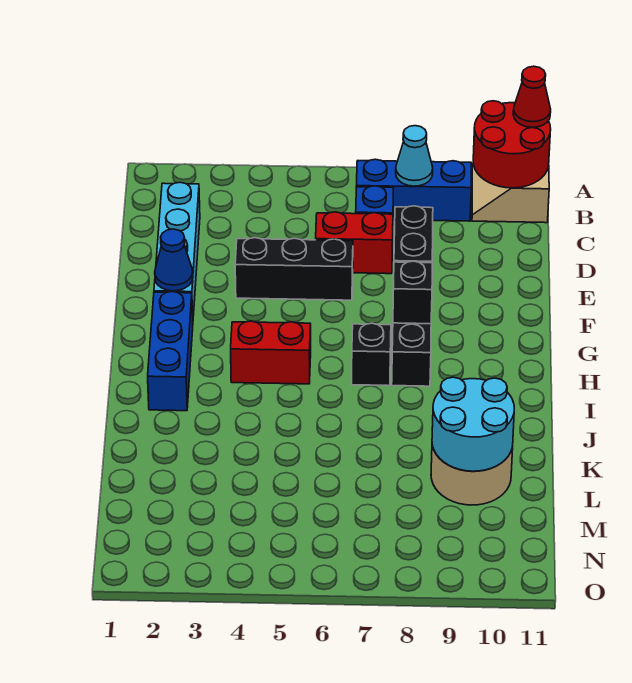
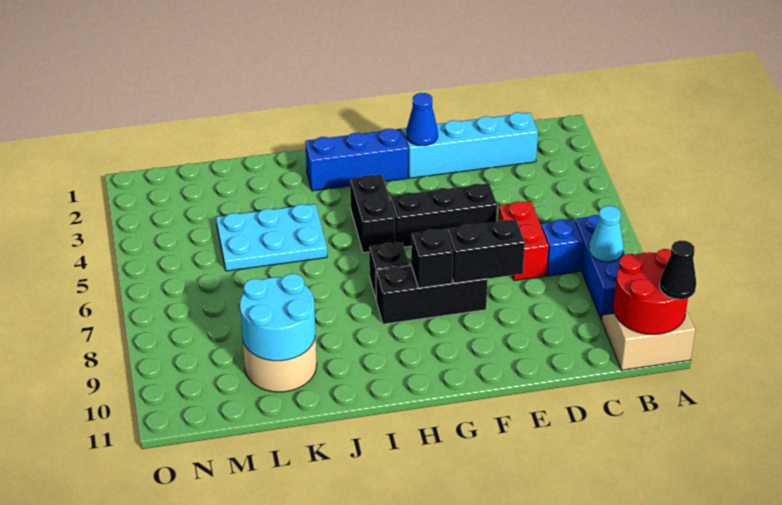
red 1x1 cone [513,66,551,127] -> black 1x1 cone [660,240,696,299]
black 1x3 brick [235,238,353,300] -> black 1x3 brick turned to [390,183,497,247]
red 1x2 brick [231,321,311,384] -> black 1x2 brick [350,175,395,253]
none -> cyan 2x3 plate [216,204,327,271]

